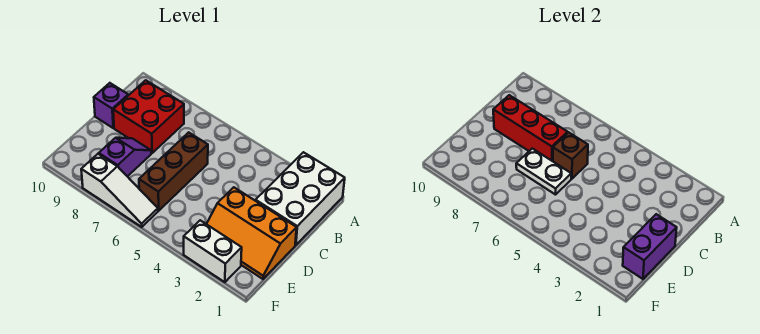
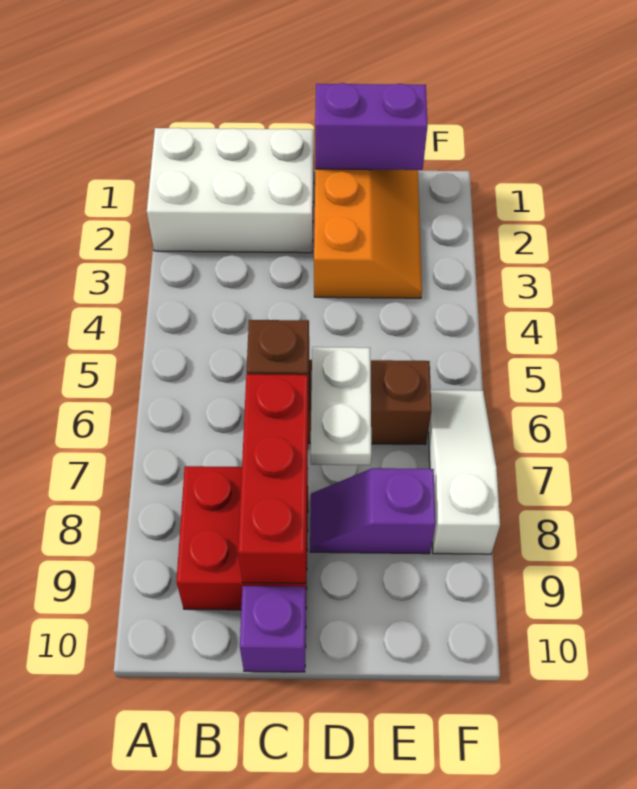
white 1x2 brick [184,220,242,282] -> none

